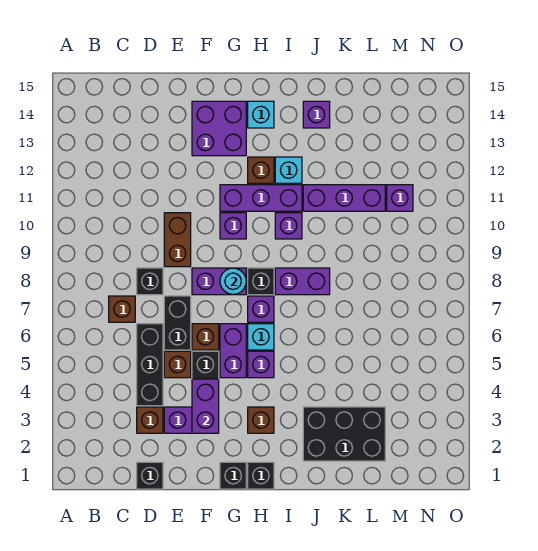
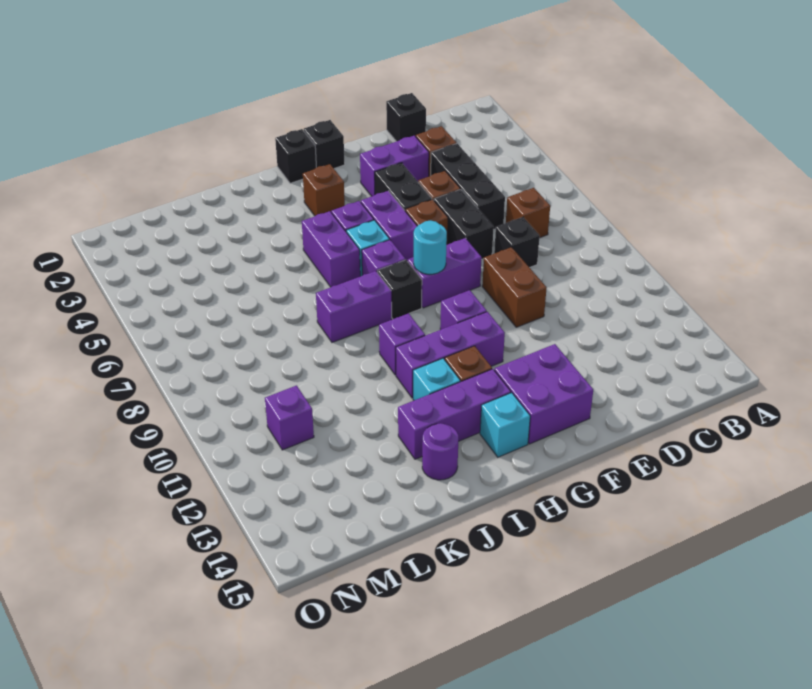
purple 1x2 brick [192,379,219,433] -> purple 1x2 brick moved to [302,211,360,287]
black 2x3 brick [303,407,385,461] -> none
purple 1x3 brick [303,185,385,211] -> purple 1x3 brick moved to [398,369,511,459]
purple 1x1 brick [303,101,330,128] -> purple 1x1 round brick [422,423,458,480]

